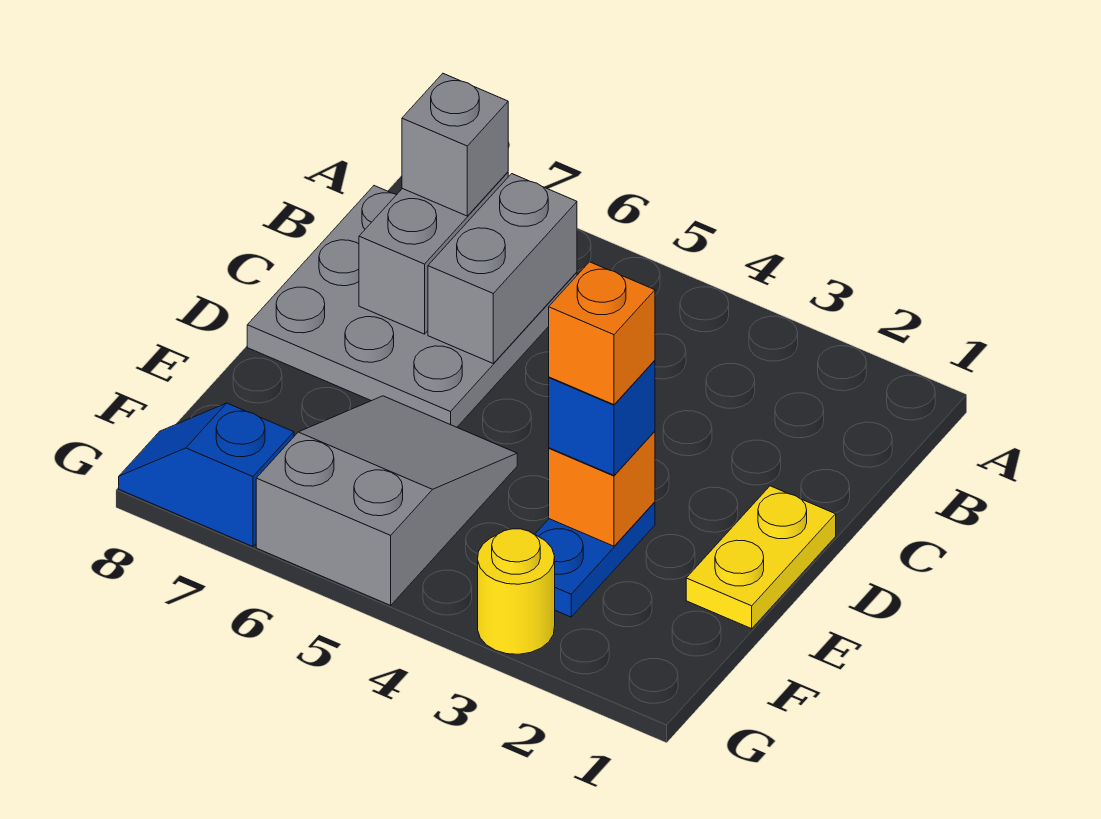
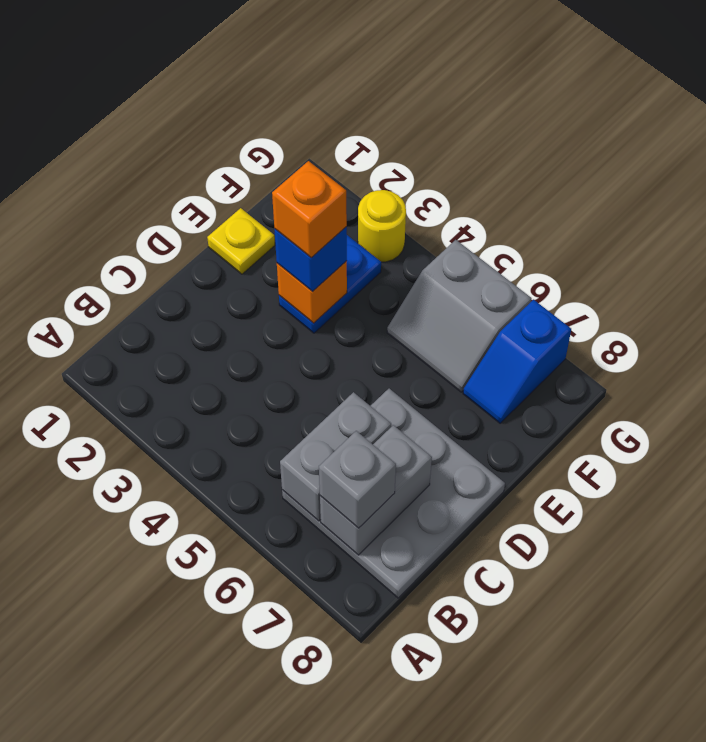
yellow 1x2 plate [686,486,836,629] -> yellow 1x1 plate [207,208,275,274]
grey 2x3 slope [256,396,517,605] -> grey 2x2 slope [387,240,532,392]
blue 1x2 slope [119,403,294,547] -> blue 1x2 slope turned to [463,300,571,423]

